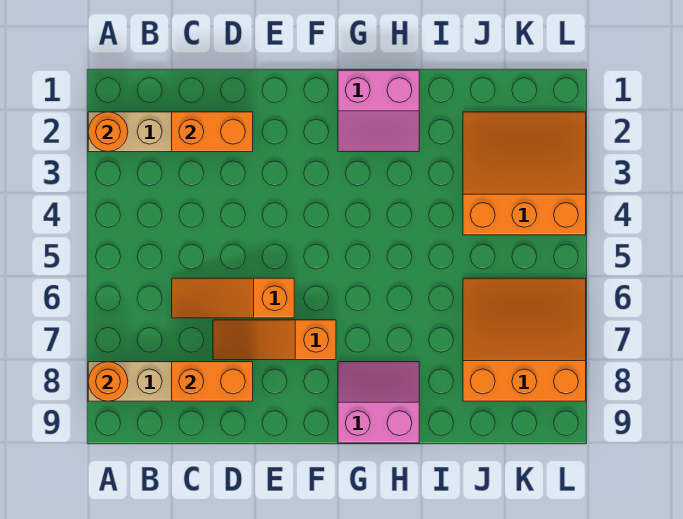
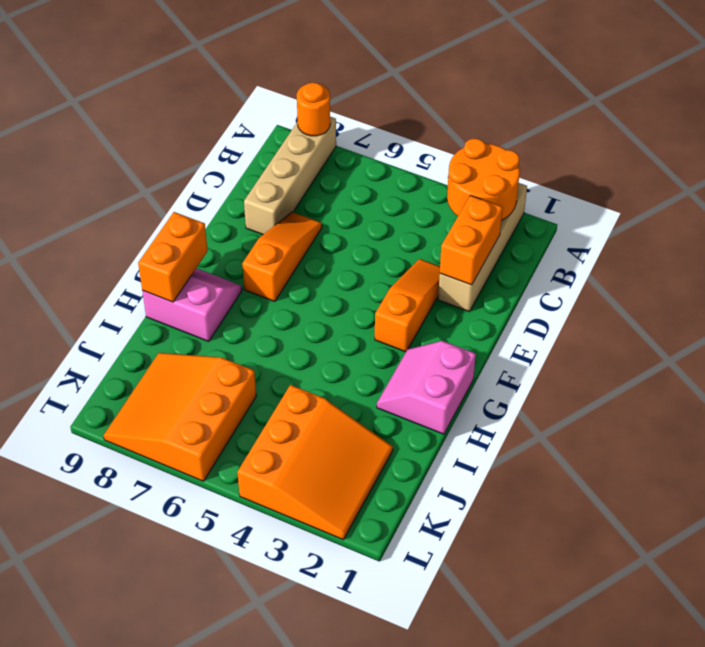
orange 1x1 round brick [88,112,128,152] -> orange 2x2 round brick [447,139,520,220]
orange 1x3 slope [172,278,294,318] -> orange 1x3 slope moved to [375,259,440,352]
orange 1x2 brick [172,362,253,401] -> orange 1x2 brick moved to [138,212,208,302]
pink 2x2 slope [338,362,419,443] -> pink 2x2 slope turned to [142,268,242,341]
orange 3x3 slope [463,278,586,401] -> orange 3x3 slope turned to [103,353,256,481]

